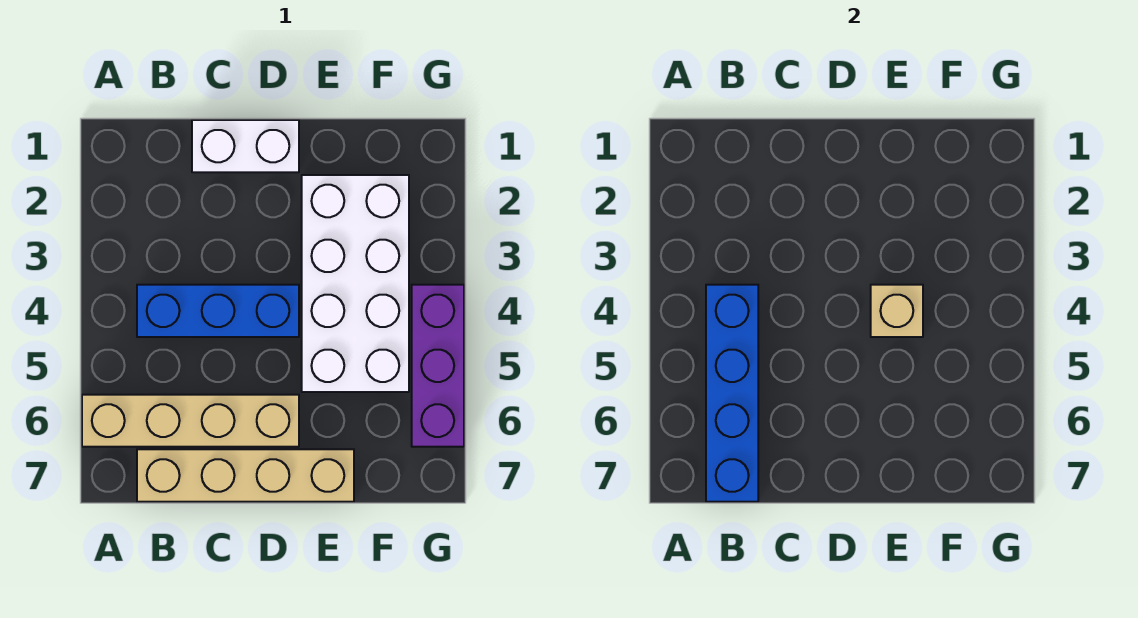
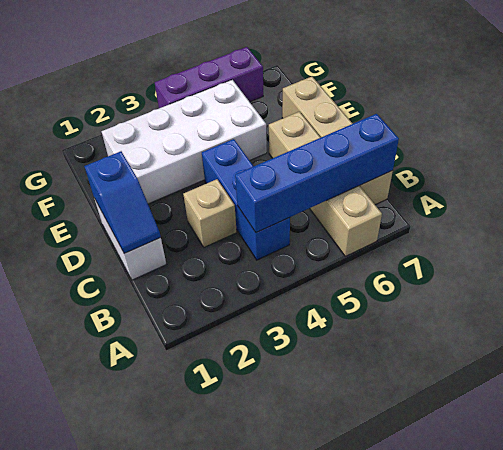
none -> blue 1x2 slope [84,151,161,254]
tan 1x1 brick [871,285,923,337] -> tan 1x1 brick moved to [183,179,237,247]

